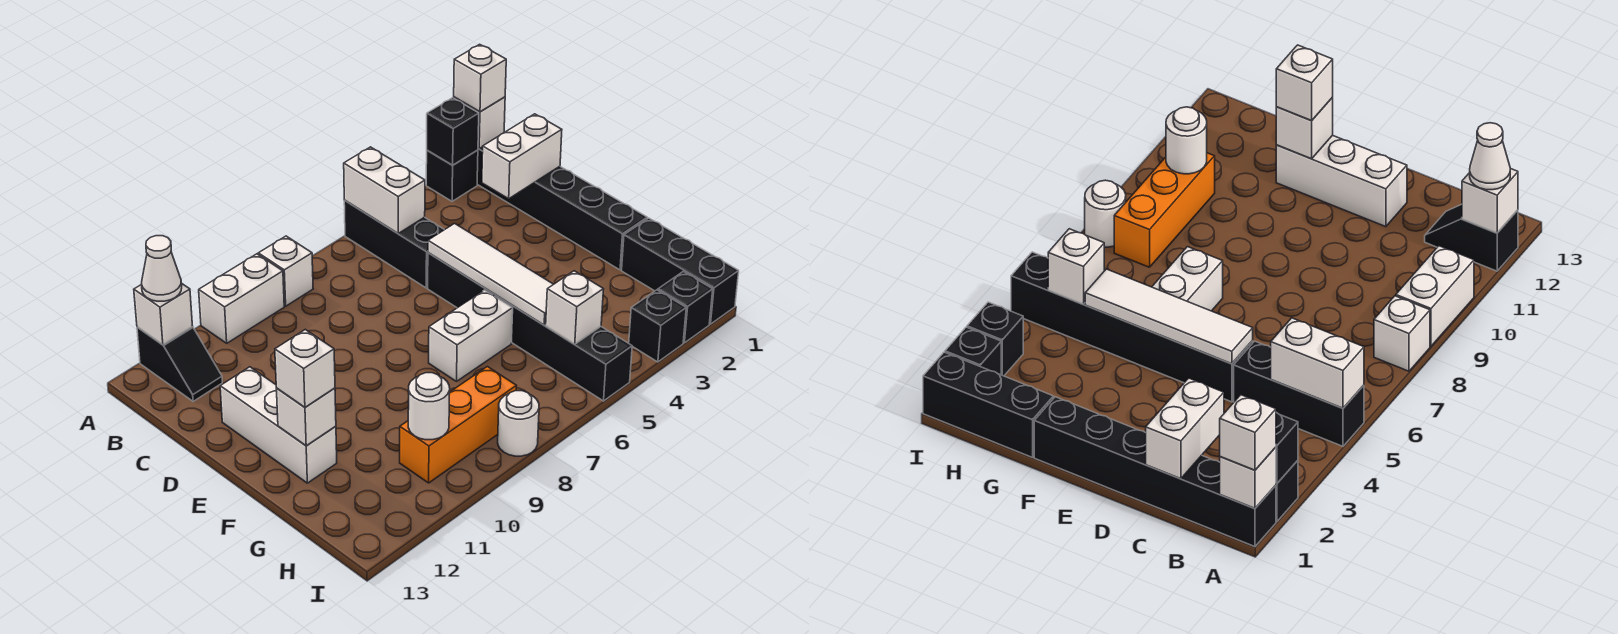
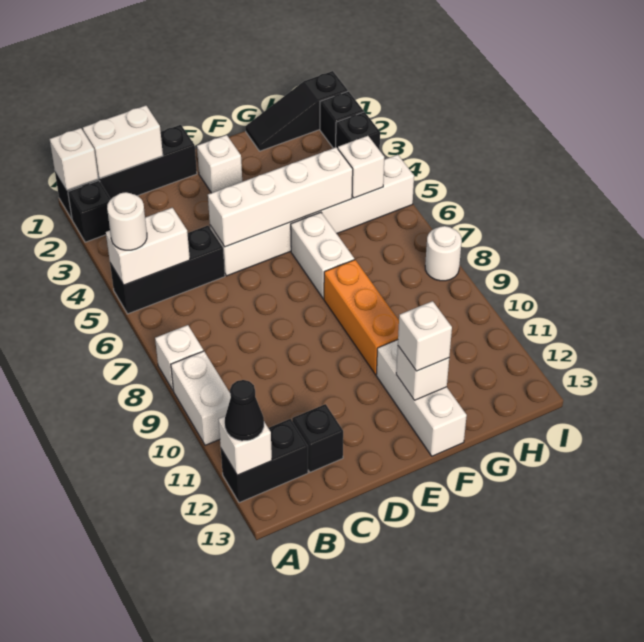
black 1x6 brick [477,147,647,270] -> black 1x4 brick [55,125,197,219]
white 1x1 brick [454,44,506,112] -> white 1x1 brick moved to [197,135,242,193]
black 1x1 brick [427,98,479,165] -> black 1x1 brick moved to [292,404,343,472]
black 1x2 slope [137,327,222,401] -> black 1x2 brick [221,419,308,503]
white 1x1 cone [141,236,182,301] -> black 1x1 cone [225,380,264,441]
white 1x2 brick [482,114,562,199] -> white 1x2 brick turned to [83,105,163,178]
black 1x6 brick [428,253,632,401] -> white 1x6 brick [210,155,414,276]
white 1x4 tile [428,224,553,325] -> white 1x4 brick [208,147,353,247]
white 1x3 brick [220,367,337,483] -> white 1x3 brick turned to [376,340,467,456]
black 1x3 brick [622,218,739,324] -> black 1x3 slope [245,71,348,151]
orange 1x3 brick [400,367,516,483] -> orange 1x3 brick moved to [324,260,399,375]
white 1x1 round brick [408,373,450,440] -> white 1x1 round brick moved to [107,192,147,250]

